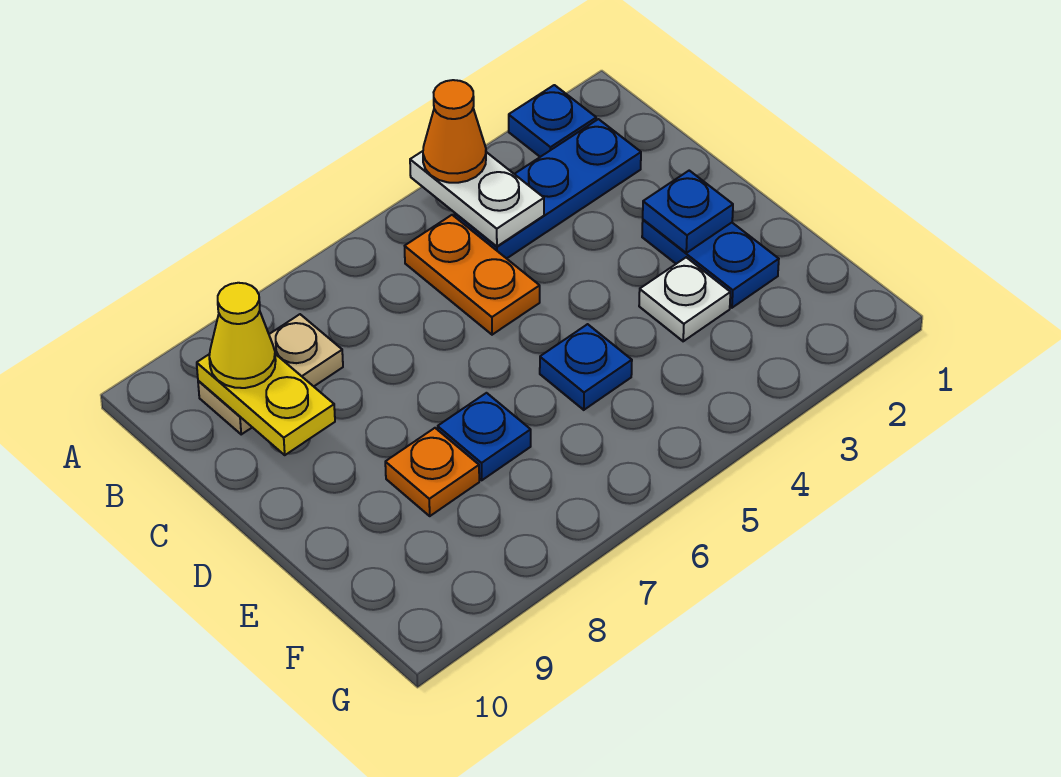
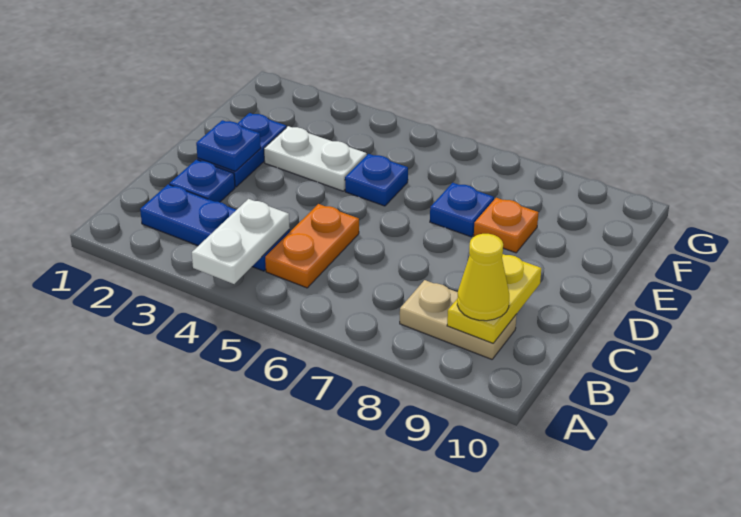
blue 1x1 plate [509,85,596,157] -> blue 1x1 plate moved to [169,160,235,202]
orange 1x1 cone [423,80,486,183] -> none
white 1x1 plate [639,257,730,341] -> white 1x2 plate [264,126,367,191]

